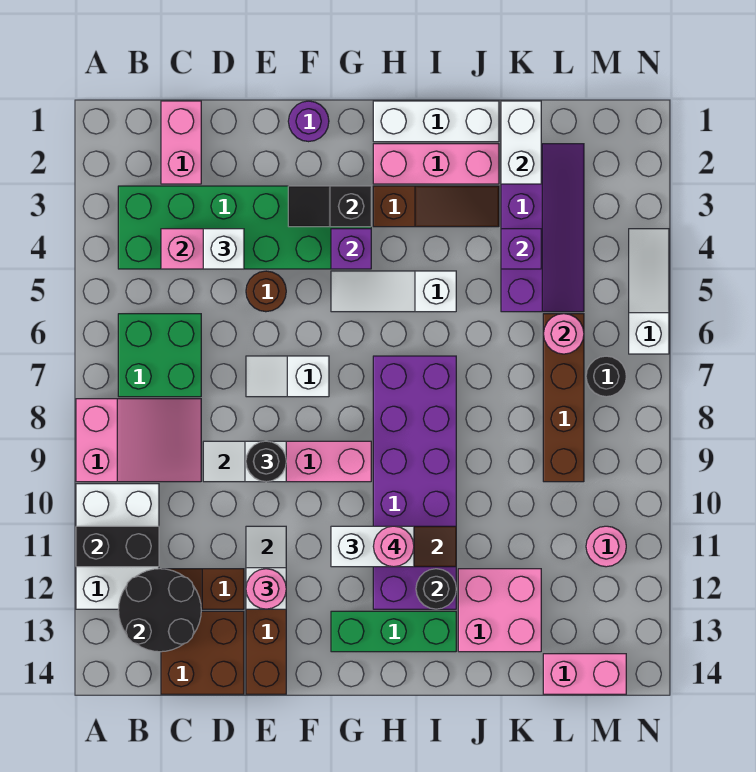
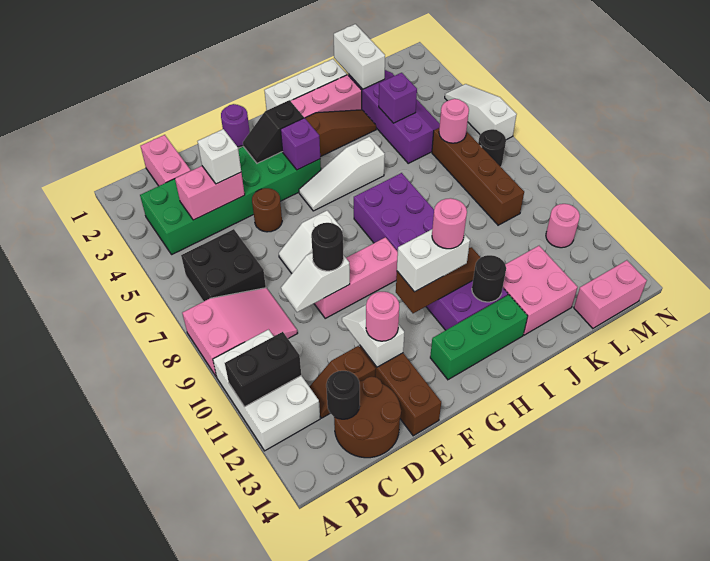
green 2x2 brick [118,314,201,397] -> black 2x2 brick [181,229,266,302]
black 2x2 round brick [118,569,201,652] -> black 1x1 round brick [326,371,360,419]
brown 2x2 brick [161,611,244,694] -> brown 2x2 round brick [334,377,401,458]

